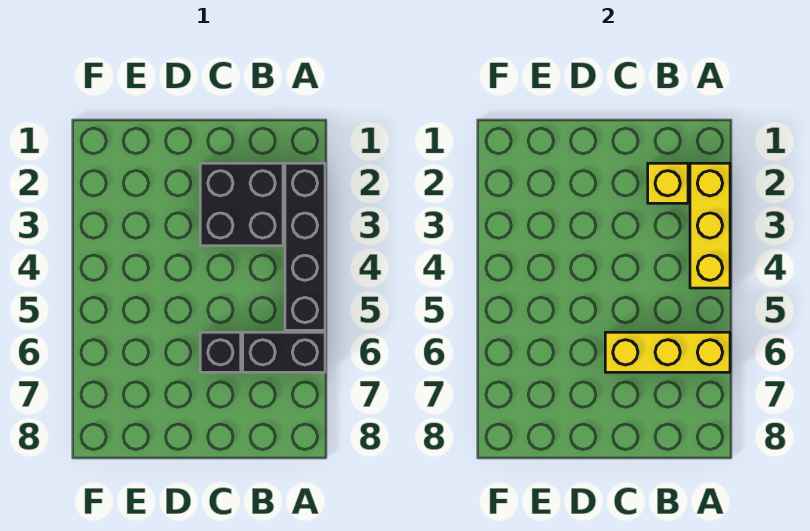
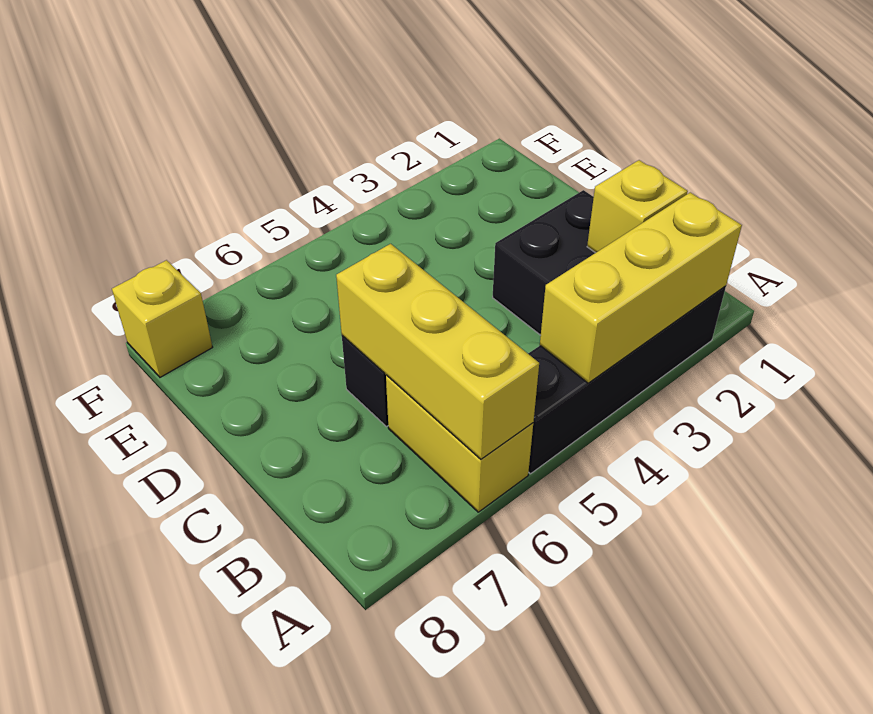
black 1x2 brick [243,332,325,372] -> yellow 1x2 brick [386,375,533,512]
none -> yellow 1x1 brick [112,260,213,377]

